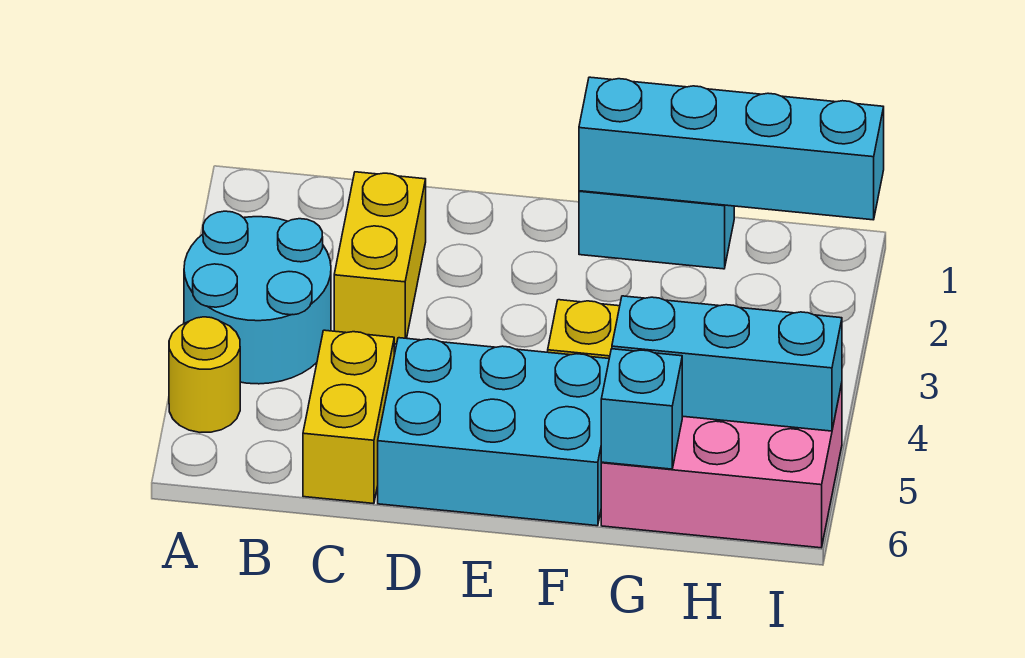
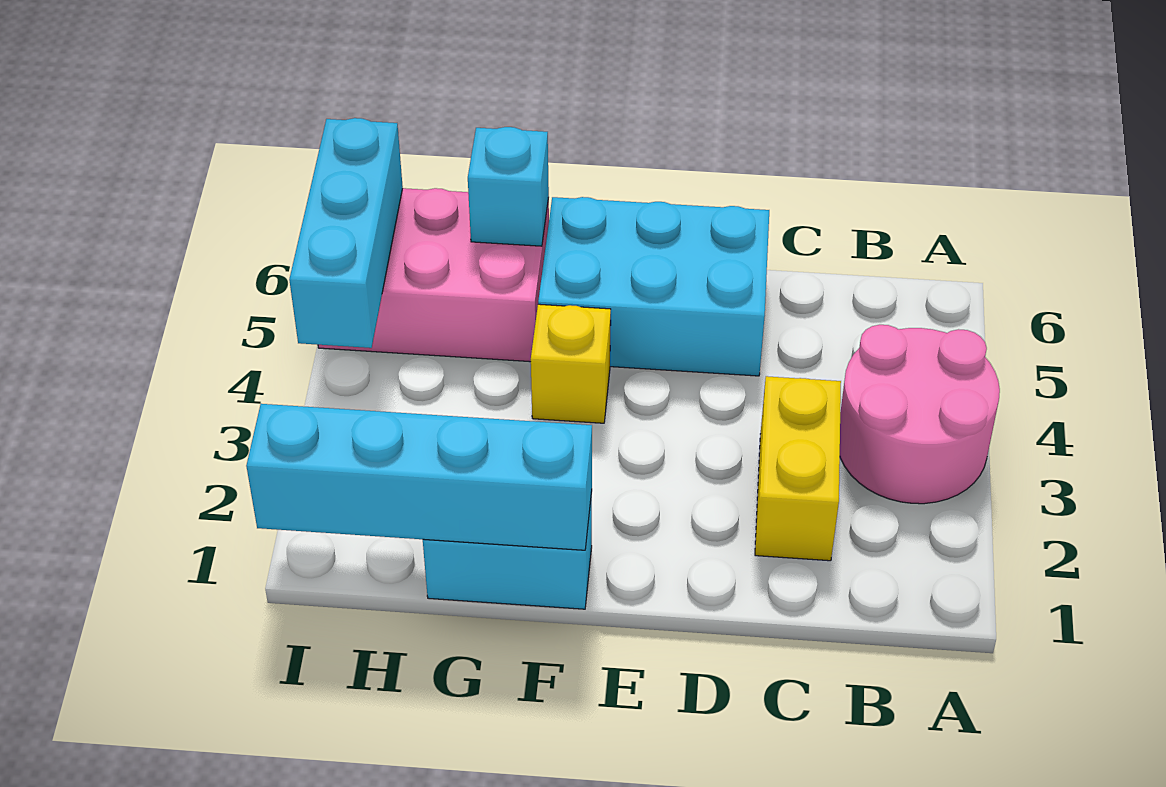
cyan 2x2 round brick [184,211,331,384] -> pink 2x2 round brick [840,325,1000,504]
yellow 1x1 round brick [169,317,240,432] -> none
yellow 1x2 brick [303,330,394,504] -> none
cyan 1x3 brick [612,296,842,431] -> cyan 1x3 brick turned to [289,118,403,348]

